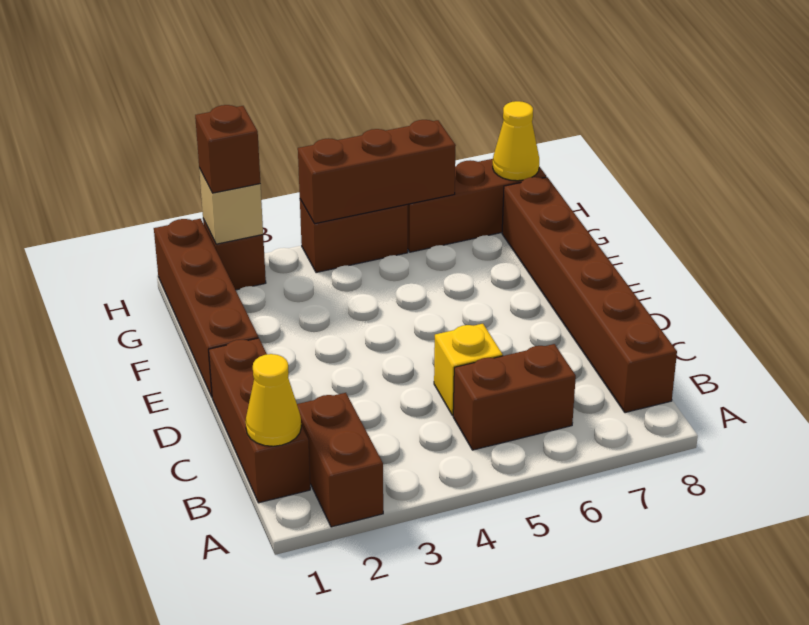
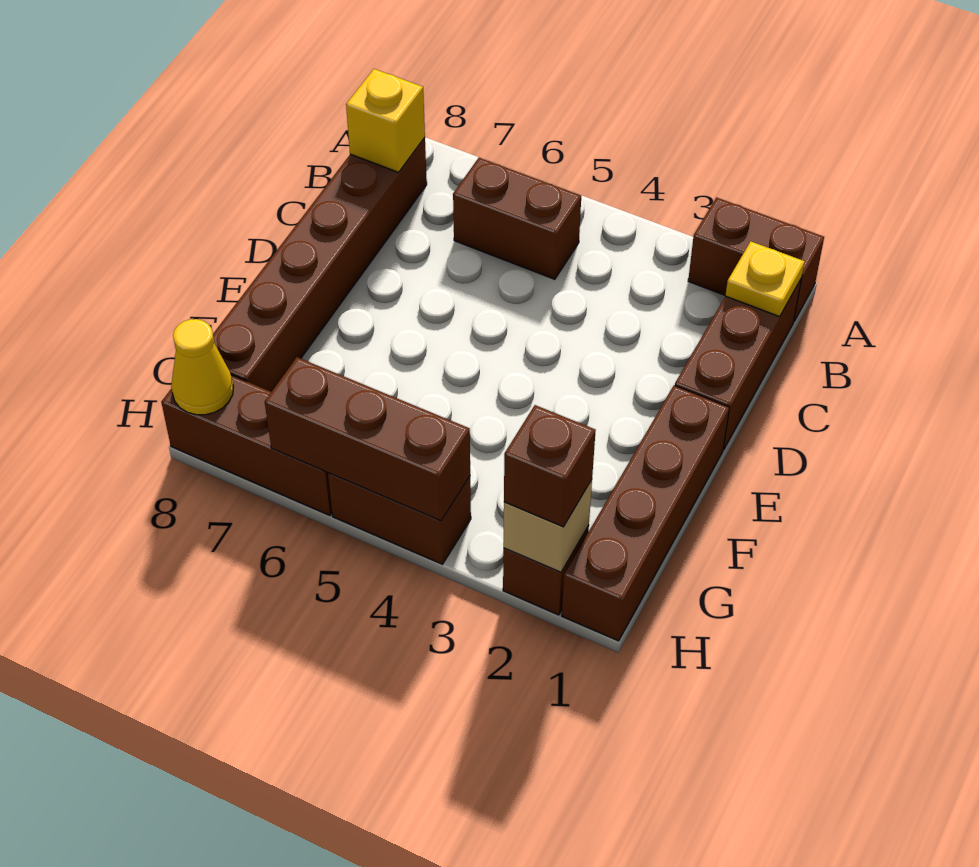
brown 1x2 brick [297,393,383,527] -> brown 1x2 brick turned to [688,198,824,321]
yellow 1x1 cone [246,354,301,446] -> yellow 1x1 plate [725,241,805,317]
yellow 1x1 brick [434,324,503,416] -> yellow 1x1 brick moved to [346,69,425,172]

